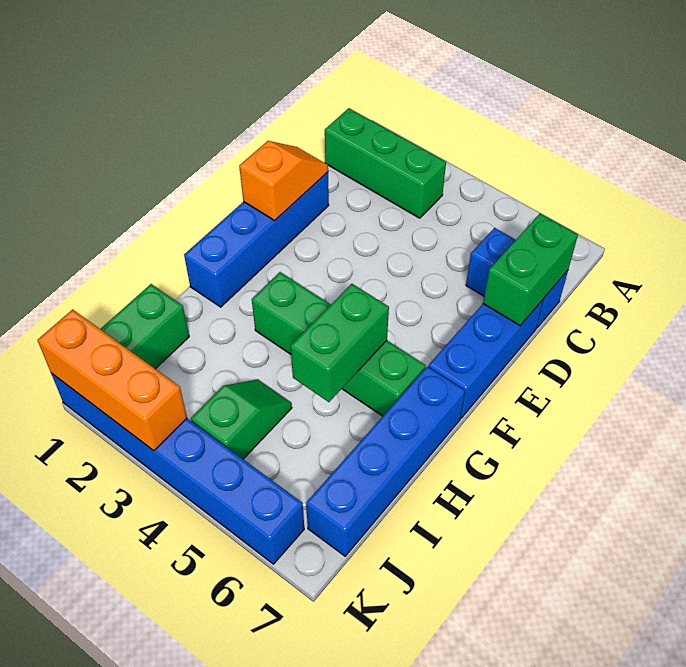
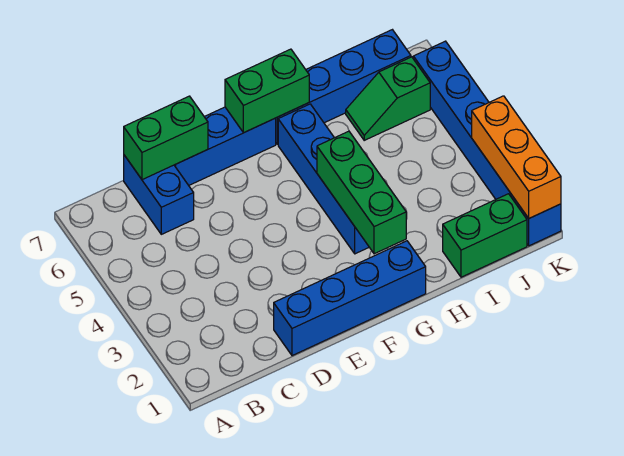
green 1x3 brick [325,108,446,218] -> green 1x3 brick moved to [317,131,406,254]
orange 1x2 slope [239,141,328,220] -> none
green 1x4 brick [252,272,425,416] -> blue 1x4 brick [278,104,369,254]
green 1x2 brick [291,284,389,402] -> green 1x2 brick moved to [225,49,309,133]
green 1x2 slope [191,379,292,459] -> green 1x2 slope moved to [346,57,430,140]

